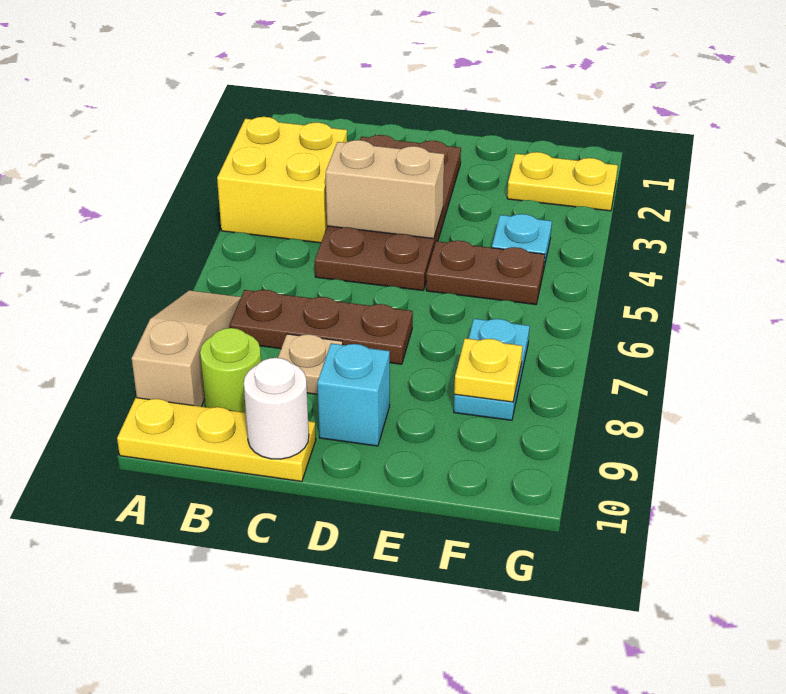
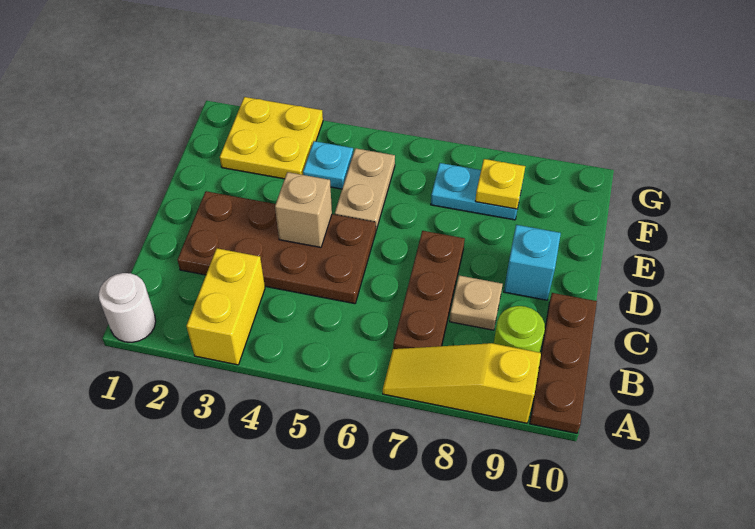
yellow 2x2 brick [217,117,347,243] -> yellow 1x2 brick [186,248,265,365]
tan 1x3 slope [132,290,241,406] -> yellow 1x3 slope [383,343,541,423]
yellow 1x3 plate [117,398,316,481] -> brown 1x3 plate [530,293,597,433]
tan 1x2 brick [326,140,444,239] -> tan 1x1 brick [275,172,332,247]
white 1x1 round brick [244,358,309,459] -> white 1x1 round brick moved to [99,273,156,342]
brown 1x2 plate [426,241,545,305] -> tan 1x2 plate [335,148,395,230]
yellow 1x2 plate [507,152,618,211] -> yellow 2x2 plate [220,97,323,179]

